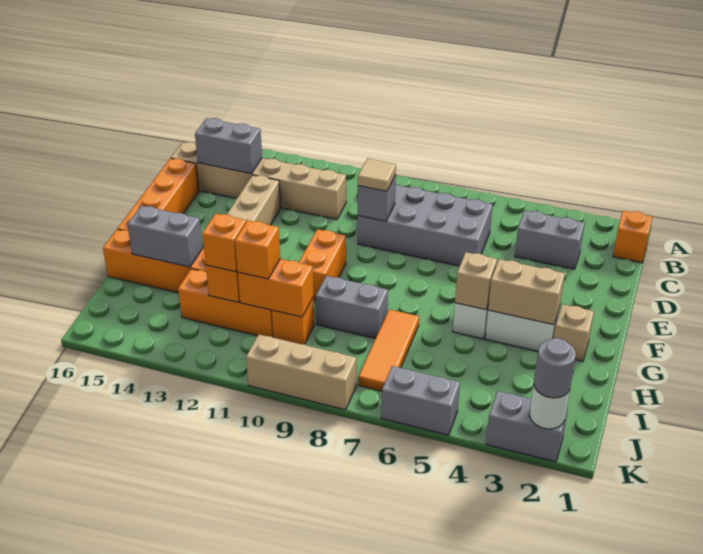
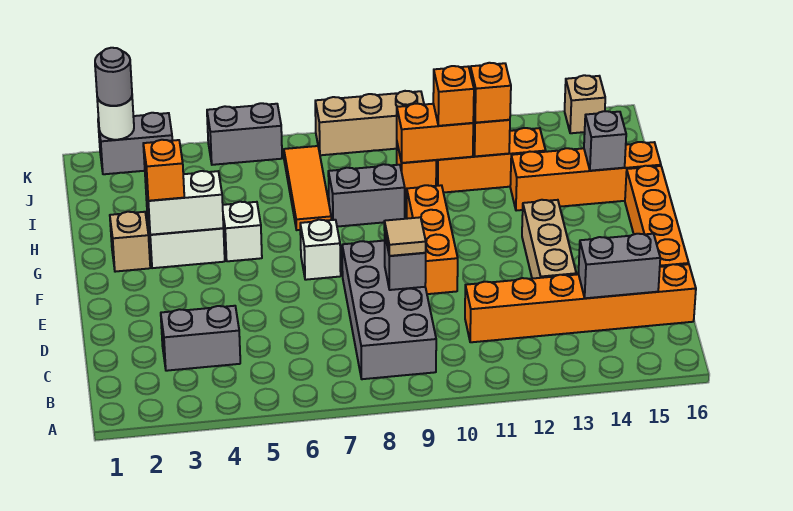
orange 1x1 brick [613,211,652,263] -> orange 1x1 brick moved to [143,140,184,201]
grey 2x4 brick [358,185,493,266] -> grey 2x4 brick turned to [342,241,436,379]
tan 1x6 brick [171,142,346,219] -> orange 1x6 brick [465,264,696,342]
none -> white 1x1 brick [300,220,341,280]
orange 1x2 brick [299,229,346,301] -> orange 1x3 brick [407,185,458,294]
tan 1x2 brick [488,259,565,325] -> white 1x2 brick [145,171,223,235]
tan 1x1 brick [455,252,497,310] -> tan 1x1 brick moved to [565,75,605,133]
grey 1x2 brick [127,206,203,267] -> grey 1x1 brick [584,111,626,171]

